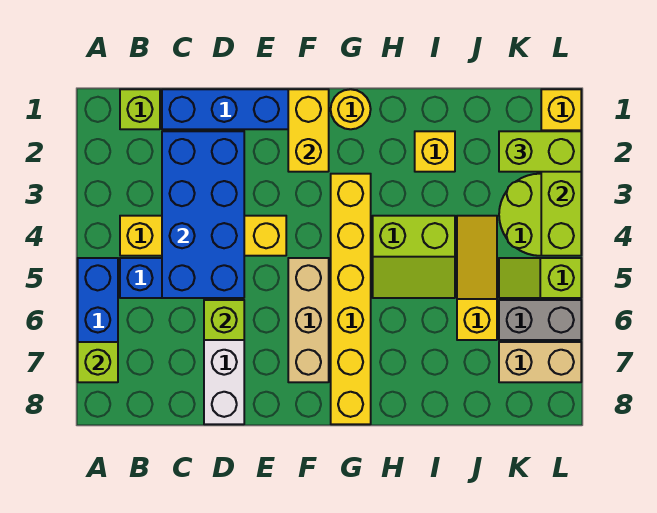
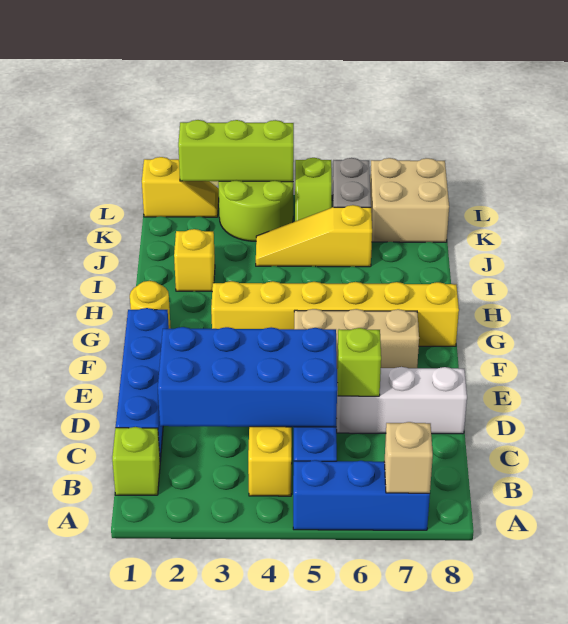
lime 1x1 brick [78,342,118,382] -> tan 1x1 brick [384,422,433,493]
yellow 1x2 brick [288,89,329,172] -> none
lime 2x2 slope [373,216,455,298] -> none
lime 1x2 brick [499,131,581,172] -> none
tan 1x2 brick [499,342,581,382] -> tan 2x2 brick [370,158,449,242]

